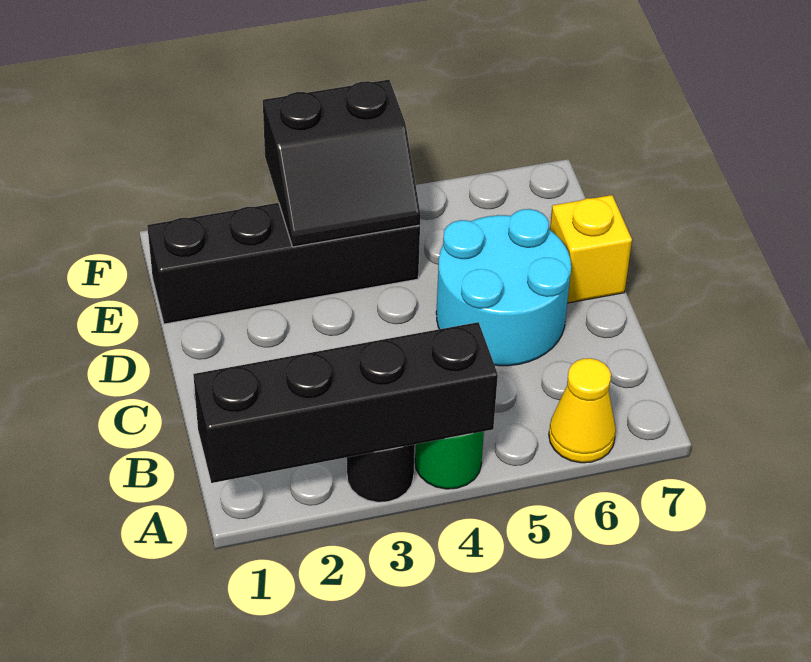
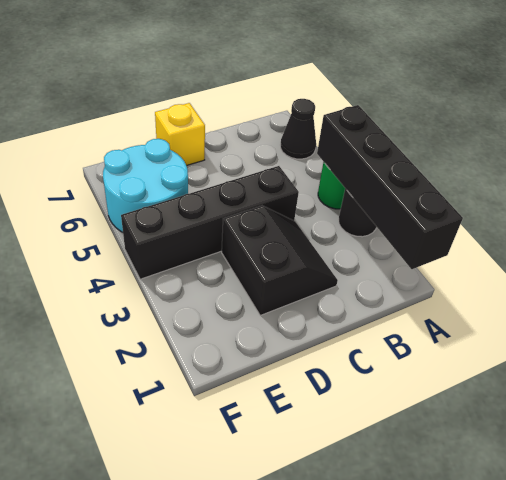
yellow 1x1 cone [549,358,616,463] -> black 1x1 cone [280,99,316,159]
cyan 2x2 round brick [436,209,571,366] -> cyan 2x2 round brick moved to [103,139,188,232]
black 1x4 brick [147,203,420,324] -> black 1x4 brick turned to [121,166,299,279]
black 2x2 slope [263,80,421,247] -> black 2x2 slope moved to [222,206,338,315]

